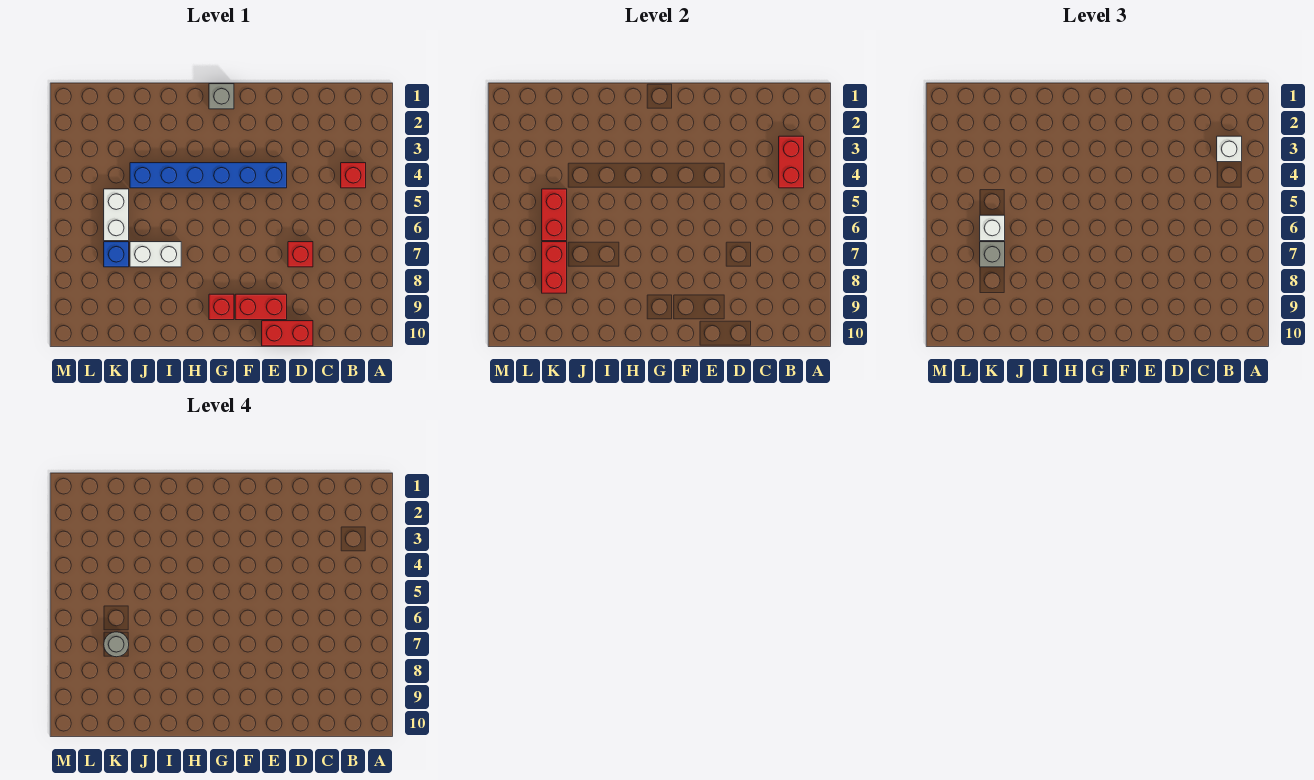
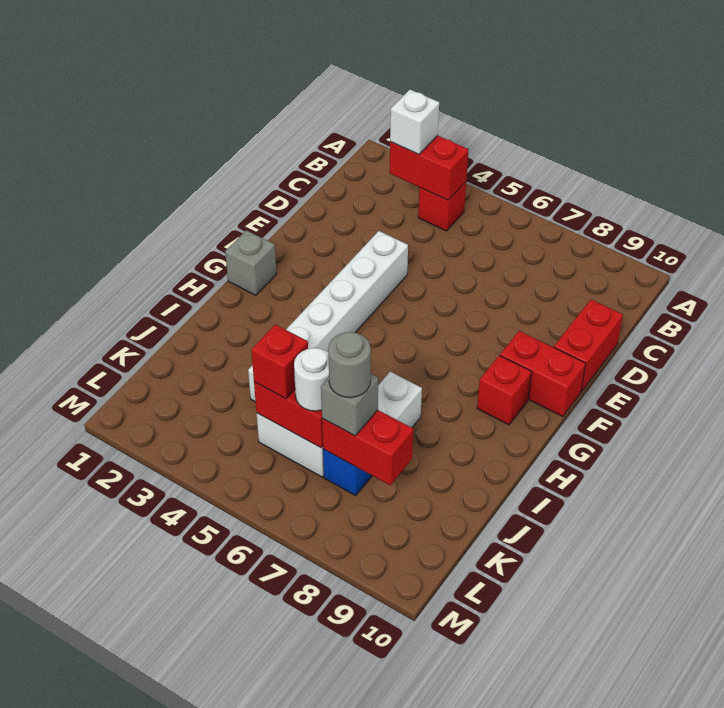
red 1x1 brick [288,242,313,267] -> red 1x1 brick moved to [251,324,308,399]
blue 1x6 brick [130,163,287,188] -> white 1x6 brick [248,231,408,402]
red 1x2 brick [235,294,287,320] -> red 1x2 brick turned to [500,331,586,417]
white 1x1 brick [980,215,1005,241] -> white 1x1 round brick [294,348,329,411]

